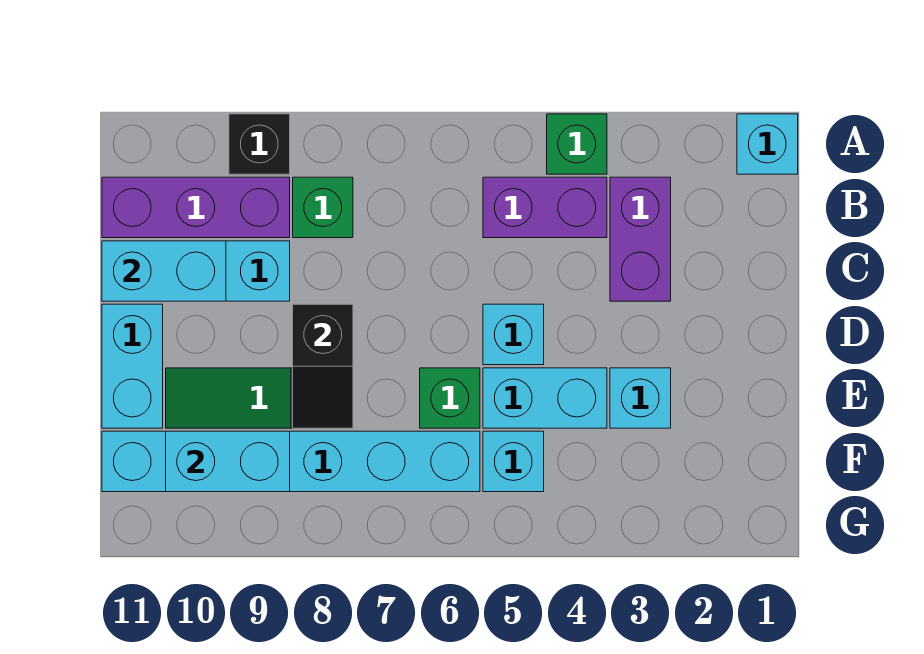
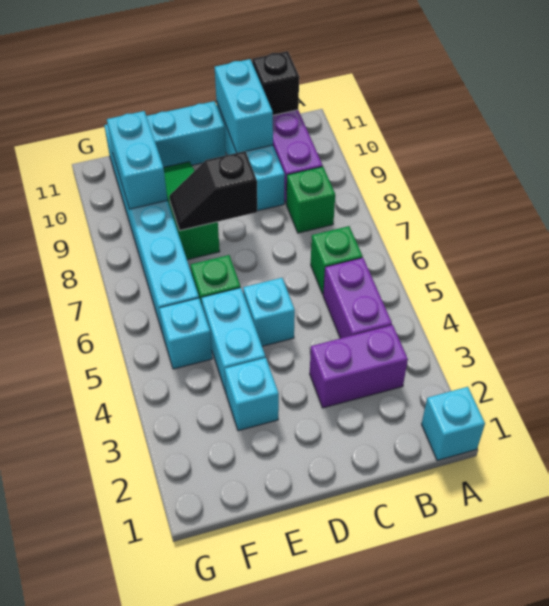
green 1x1 brick [547,114,607,174] -> green 1x1 brick moved to [311,226,363,294]
black 1x1 brick [229,114,290,174] -> black 1x1 brick moved to [252,51,299,115]

